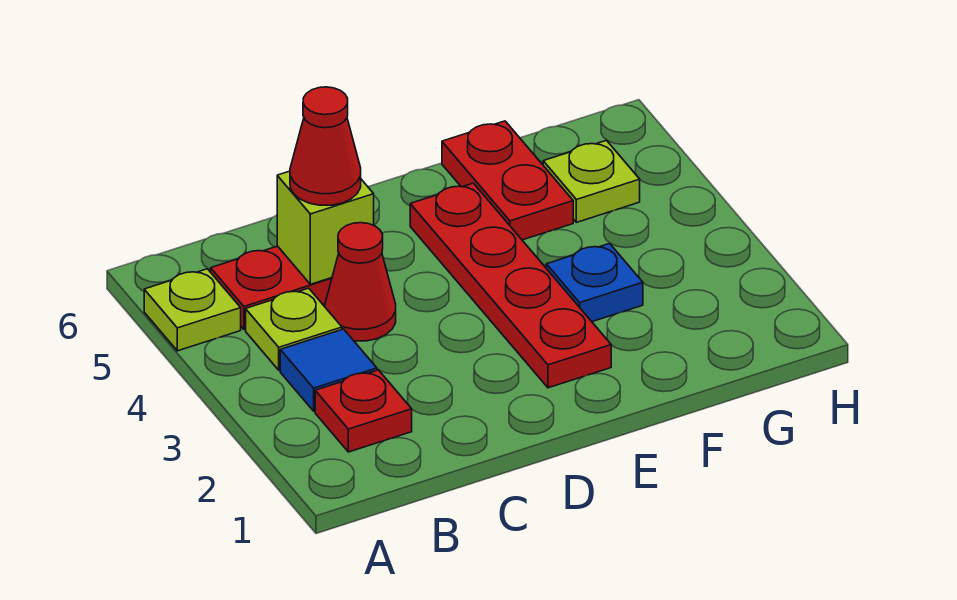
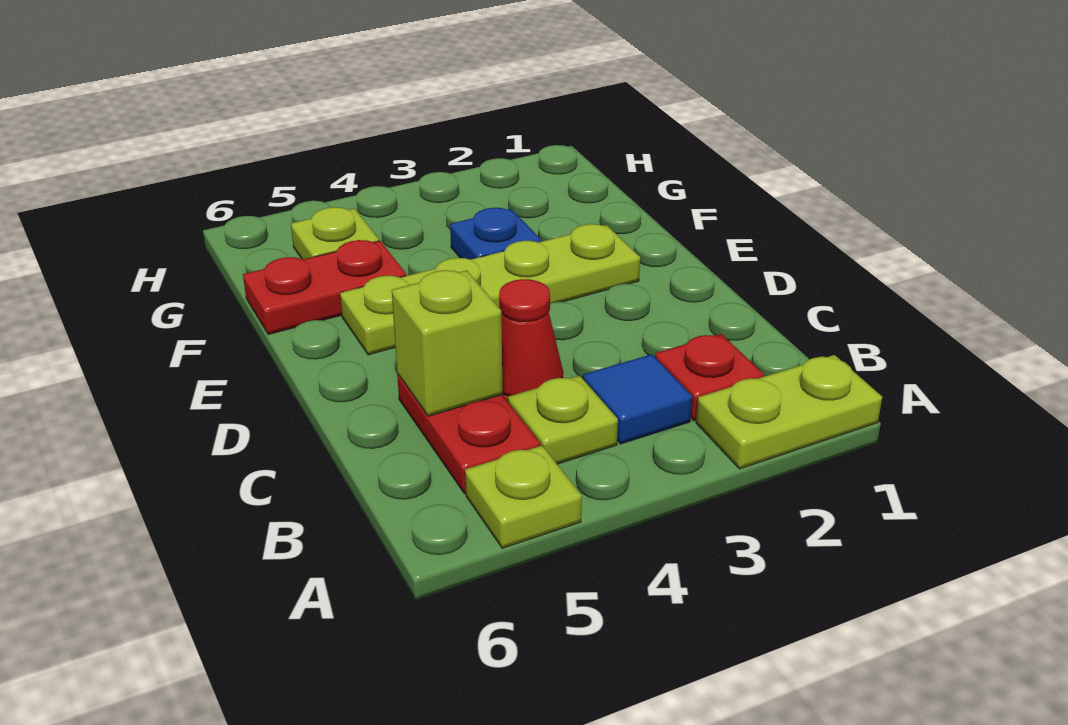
none -> lime 1x2 plate [696,355,882,469]
red 1x1 cone [290,87,361,205] -> none
red 1x4 plate [410,183,611,388] -> lime 1x4 plate [340,224,640,355]

